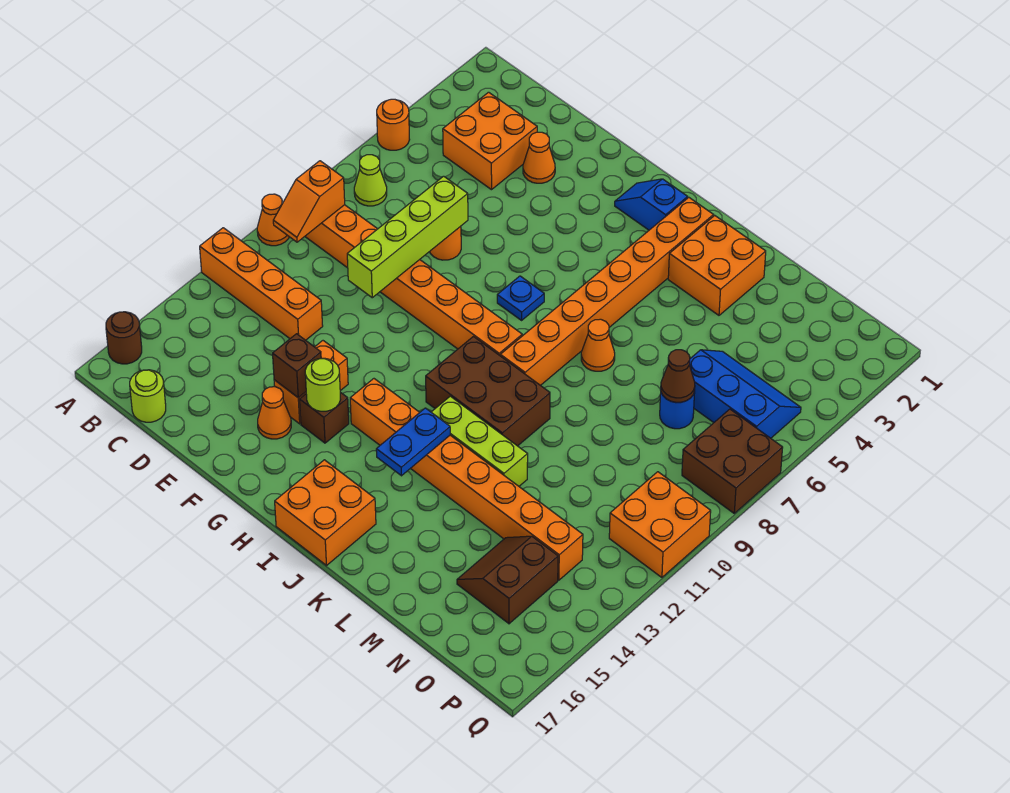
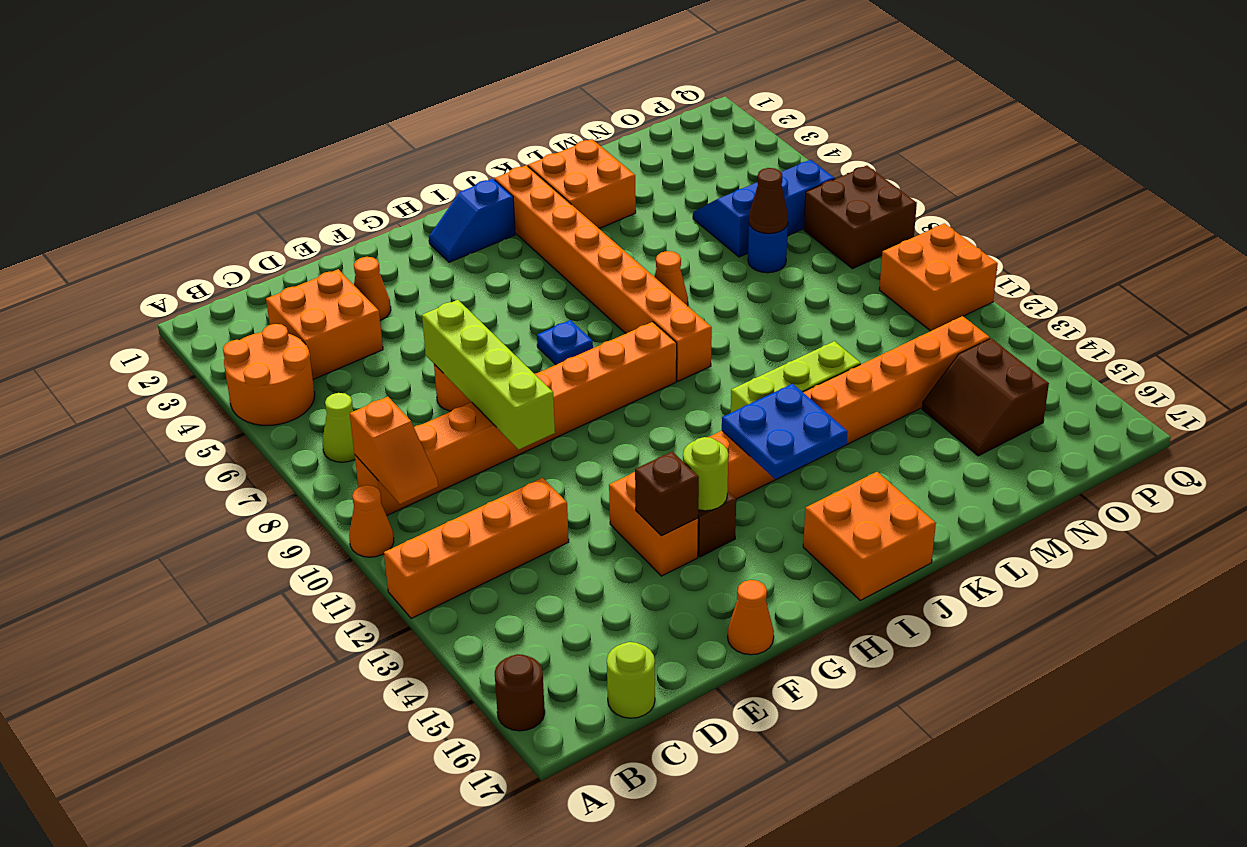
orange 1x1 round brick [377,99,410,150] -> orange 2x2 round brick [223,324,315,425]
orange 1x1 cone [258,387,291,439] -> orange 1x1 cone moved to [728,580,774,655]
brown 2x3 brick [426,337,550,446] -> none
blue 1x2 plate [376,408,450,476] -> blue 2x2 plate [722,384,848,479]

